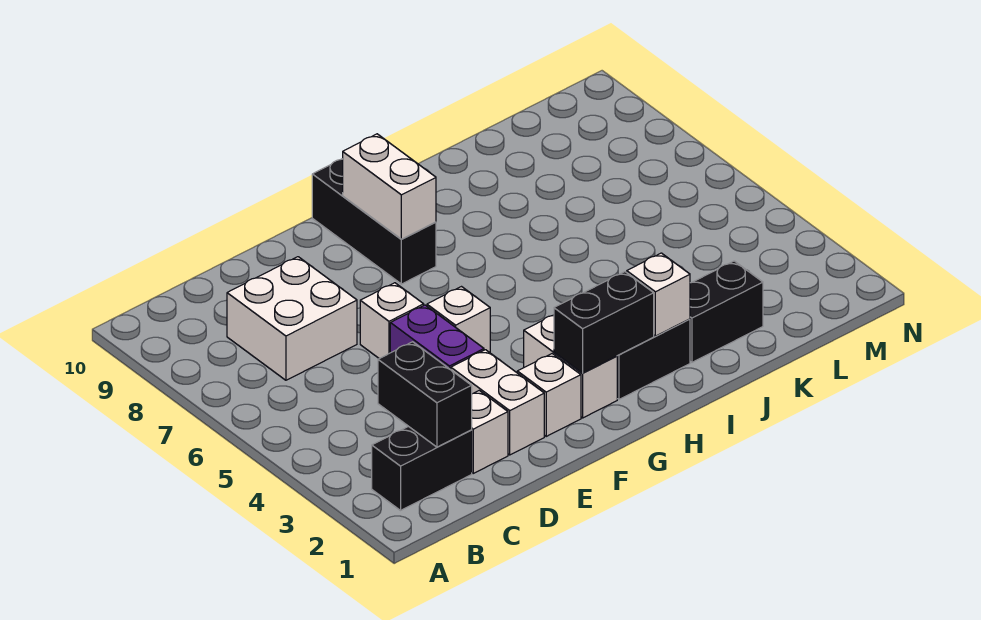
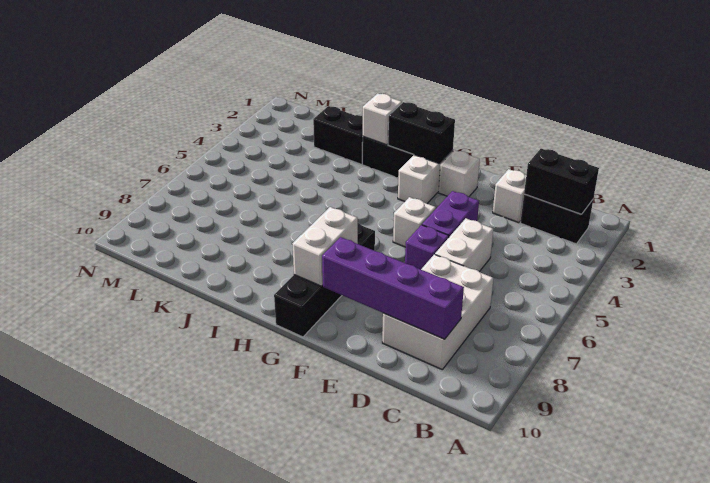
black 1x2 brick [378,342,472,447] -> black 1x2 brick turned to [524,149,599,214]
white 2x2 brick [227,257,357,380] -> white 2x3 brick [382,254,493,369]
none -> purple 1x4 brick [322,237,464,339]
white 1x2 brick [451,350,544,455] -> white 1x2 brick moved to [435,218,493,272]
white 1x1 brick [360,283,424,359] -> purple 1x1 brick [405,225,449,269]
black 1x3 brick [312,159,436,284] -> black 1x4 brick [274,223,375,337]

